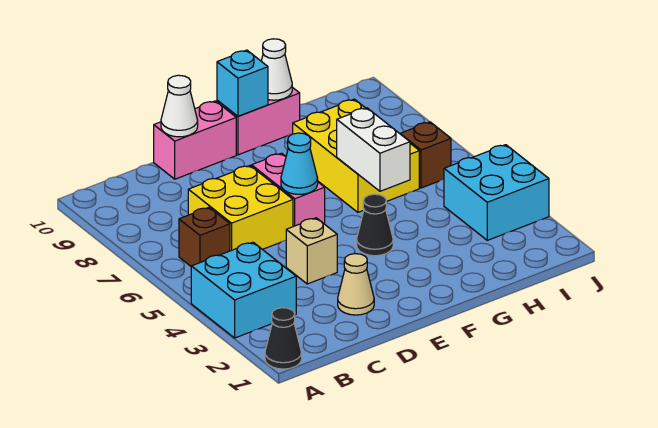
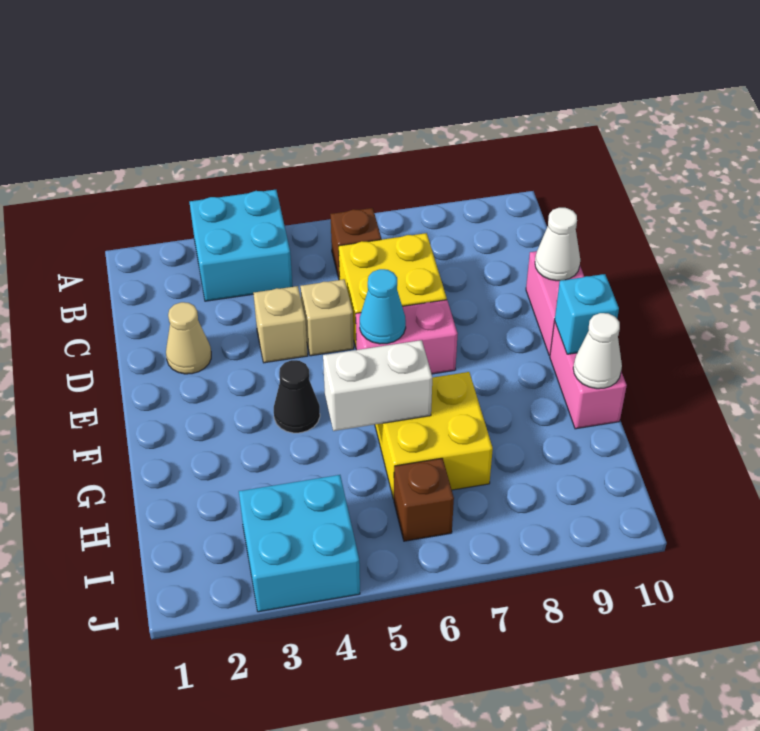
black 1x1 cone [265,308,302,369] -> none
none -> tan 1x1 brick [300,279,354,356]
yellow 2x3 brick [293,99,419,212] -> yellow 2x2 brick [375,372,493,499]

